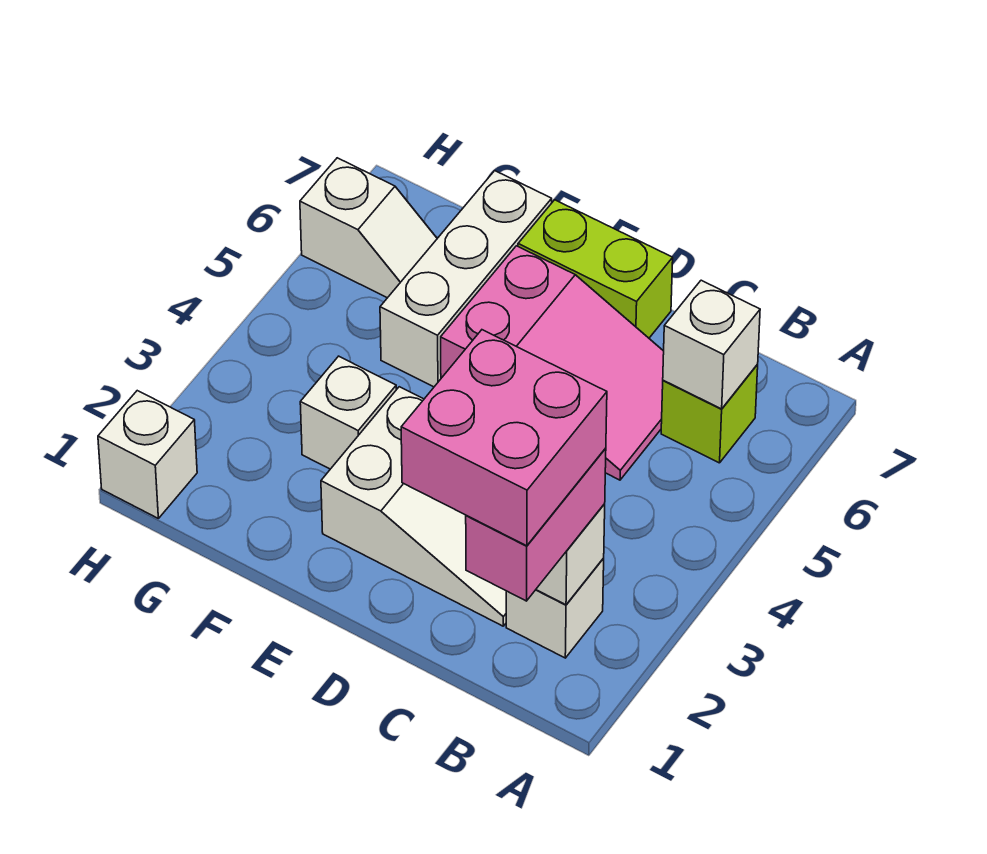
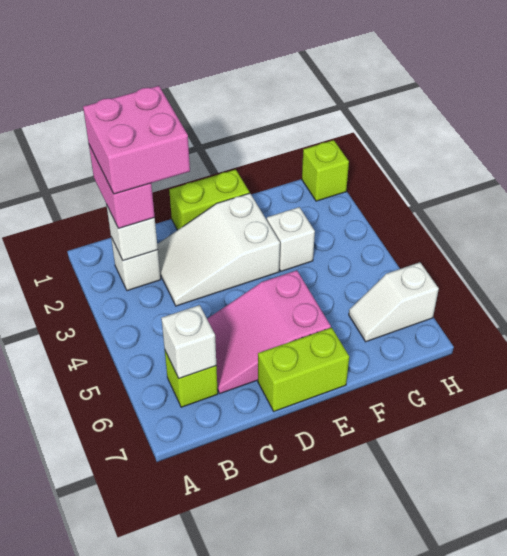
none -> lime 1x2 brick [169,169,250,230]
white 1x3 brick [380,171,552,387] -> none
white 1x1 brick [98,391,197,518] -> lime 1x1 brick [302,140,349,201]

